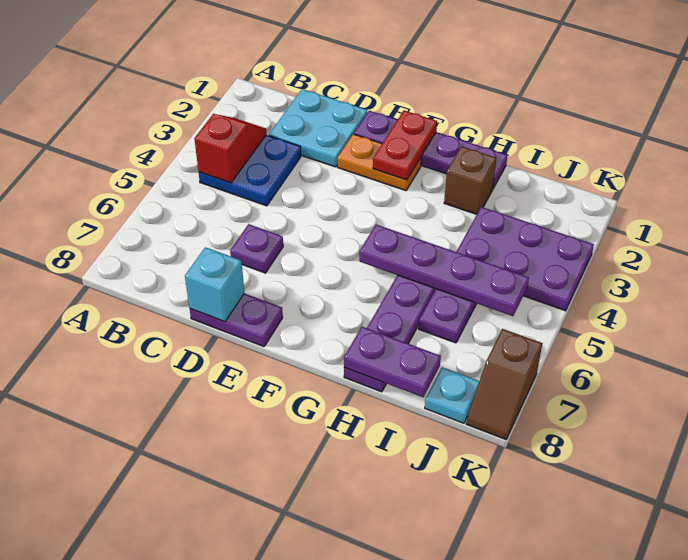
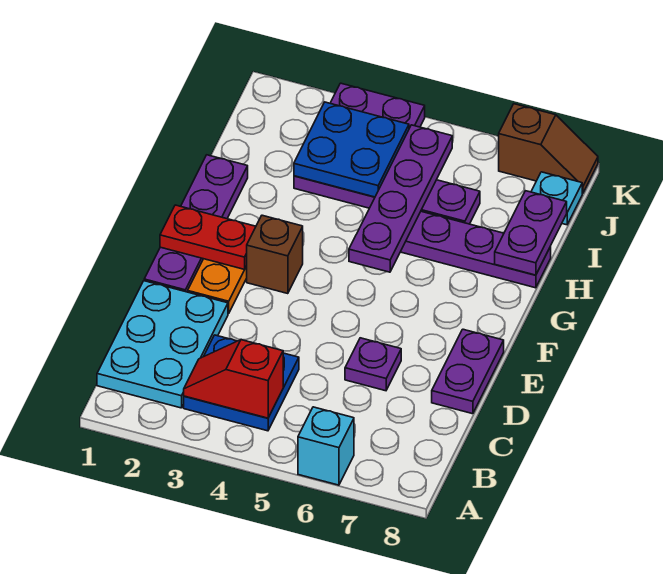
cyan 2x2 plate [269,89,367,167] -> cyan 2x3 plate [97,281,228,408]
cyan 1x1 brick [185,247,244,322] -> cyan 1x1 brick moved to [298,407,354,485]
brown 1x1 brick [444,146,496,214] -> brown 1x1 brick moved to [247,215,303,294]
none -> blue 2x2 plate [294,102,409,197]

